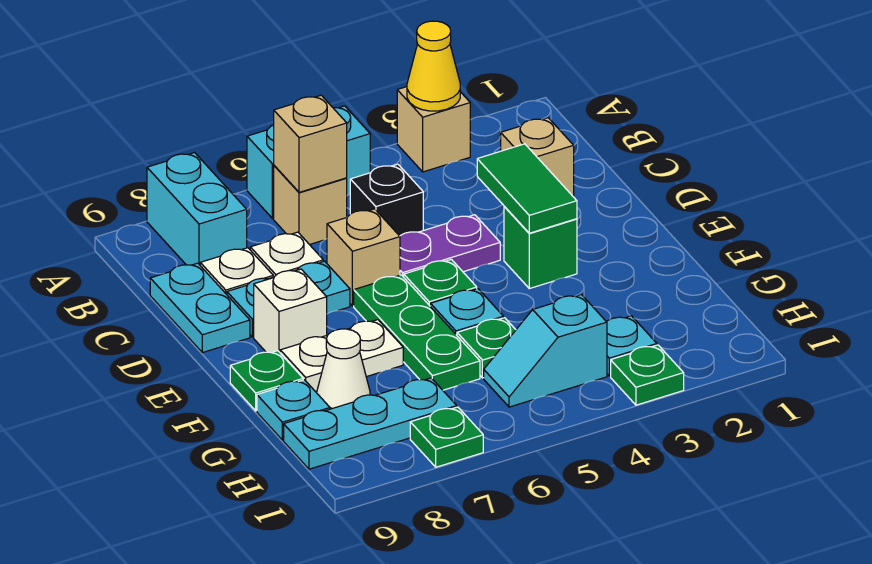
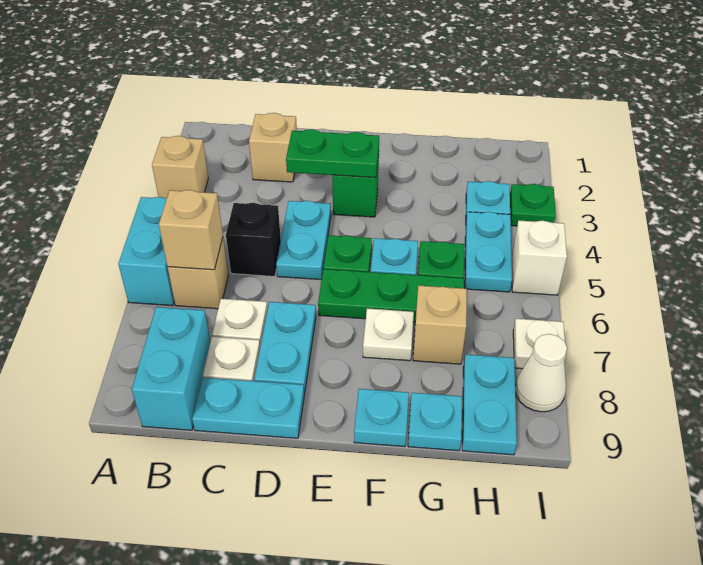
yellow 1x1 cone [407,21,460,111] -> none
cyan 1x2 brick [147,153,247,265] -> cyan 1x2 brick turned to [132,307,210,430]
green 1x2 tile [477,144,577,233] -> green 1x2 plate [286,129,379,178]
purple 1x2 plate [400,215,500,277] -> cyan 1x2 plate [276,201,331,280]
tan 1x1 brick [327,209,400,306] -> tan 1x1 brick moved to [413,285,467,364]
white 1x1 brick [254,269,327,353] -> white 1x1 brick moved to [512,221,567,295]
white 1x2 plate [280,320,403,392] -> white 1x1 plate [363,308,414,361]
green 1x1 plate [230,351,303,411] -> cyan 1x1 plate [354,389,409,447]
white 1x1 cone [316,329,370,409] -> white 1x1 cone moved to [515,334,567,412]
cyan 1x2 slope [484,294,607,407] -> cyan 1x2 plate [465,212,512,292]
cyan 1x3 plate [284,378,457,469] -> cyan 1x2 plate [462,354,517,455]
green 1x1 plate [410,407,483,467] -> white 1x1 plate [513,319,566,369]

